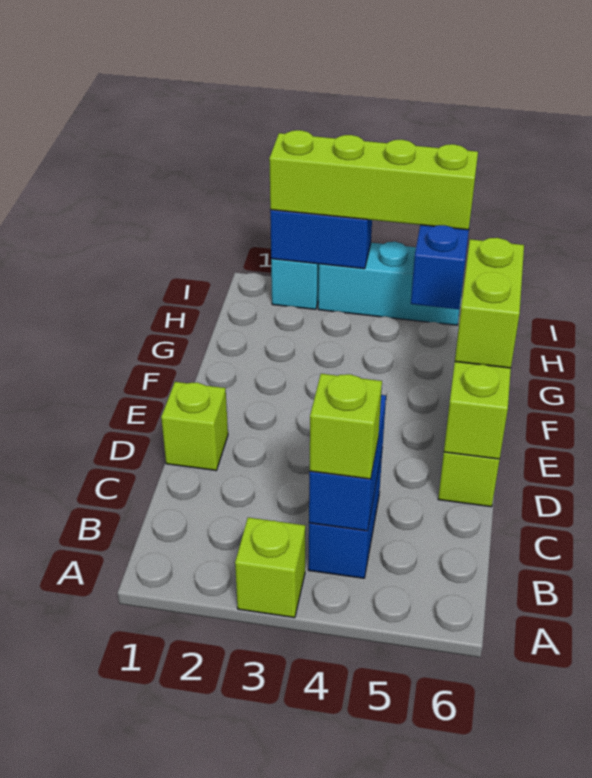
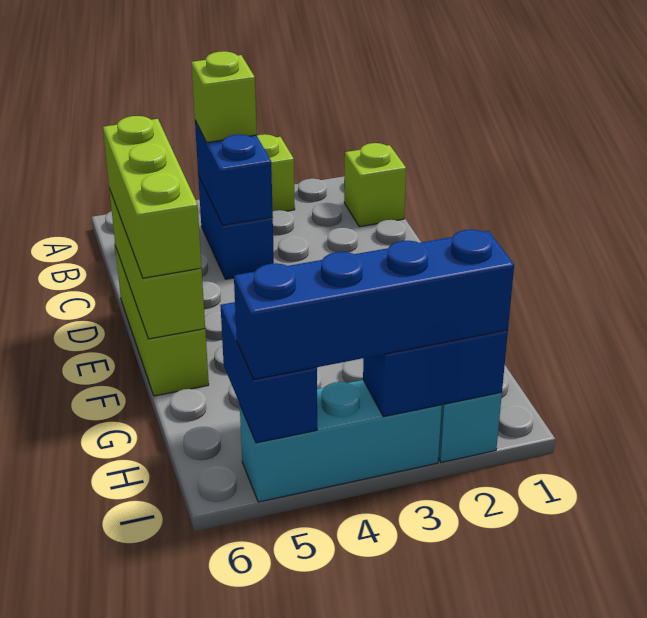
lime 1x1 brick [161,382,228,470] -> lime 1x1 brick moved to [344,143,406,227]
lime 1x2 brick [455,238,524,368] -> lime 1x3 brick [103,116,202,278]
lime 1x4 brick [269,130,478,230] -> blue 1x4 brick [234,229,514,380]

